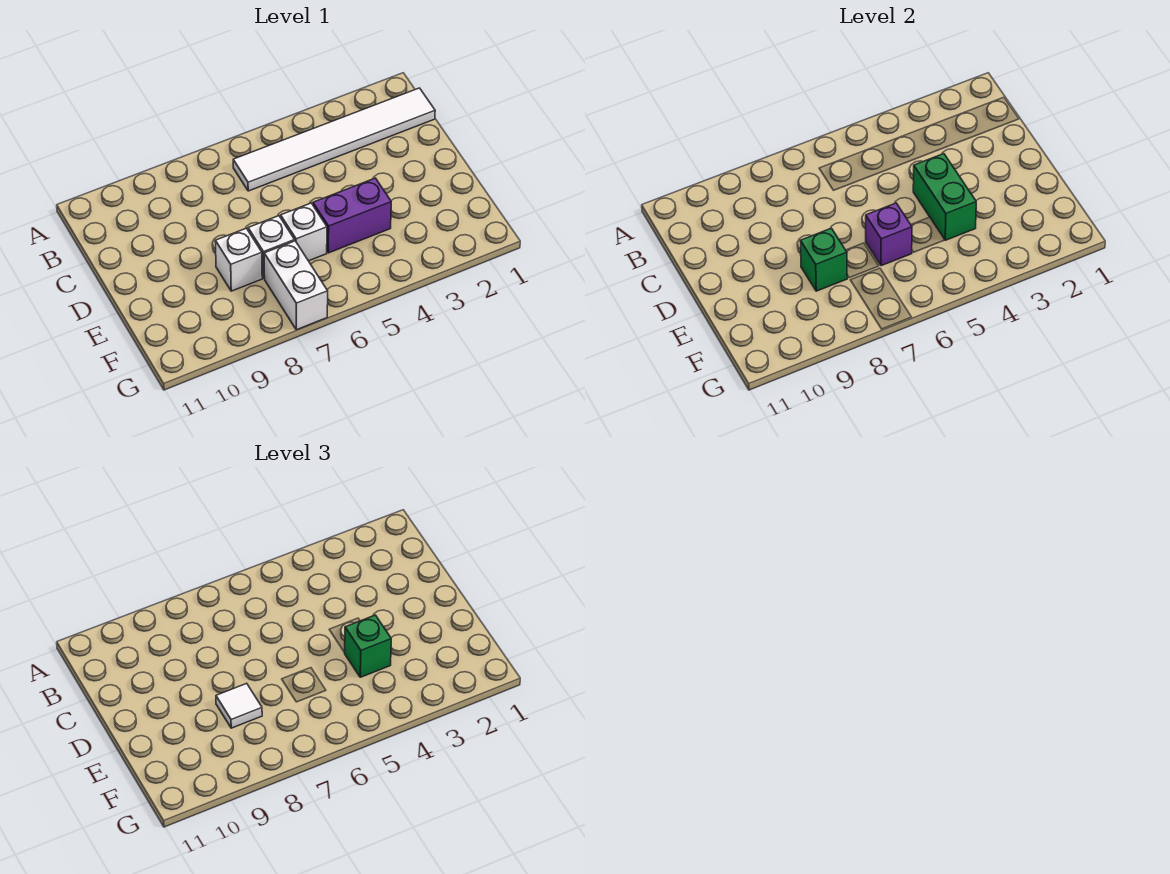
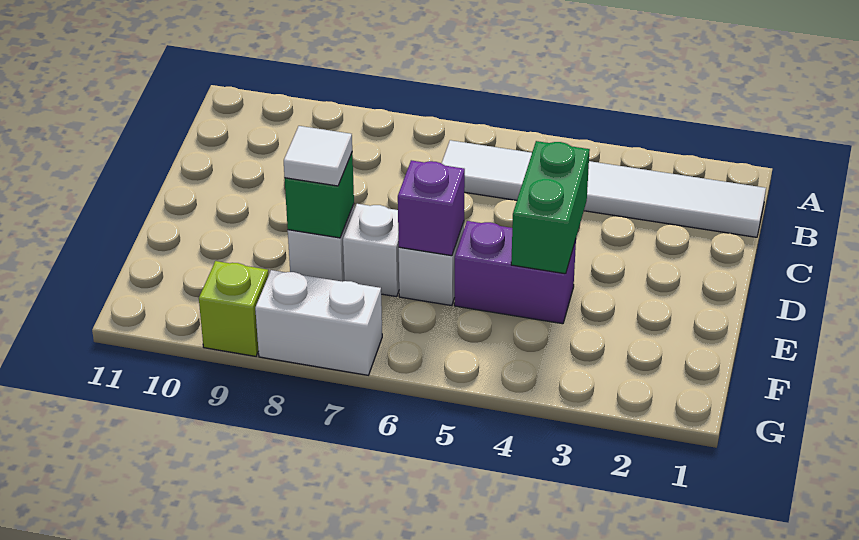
green 1x1 brick [344,615,391,677] -> none
white 1x2 brick [264,241,328,330] -> white 1x2 brick turned to [255,270,382,375]
none -> lime 1x1 brick [199,261,269,356]

